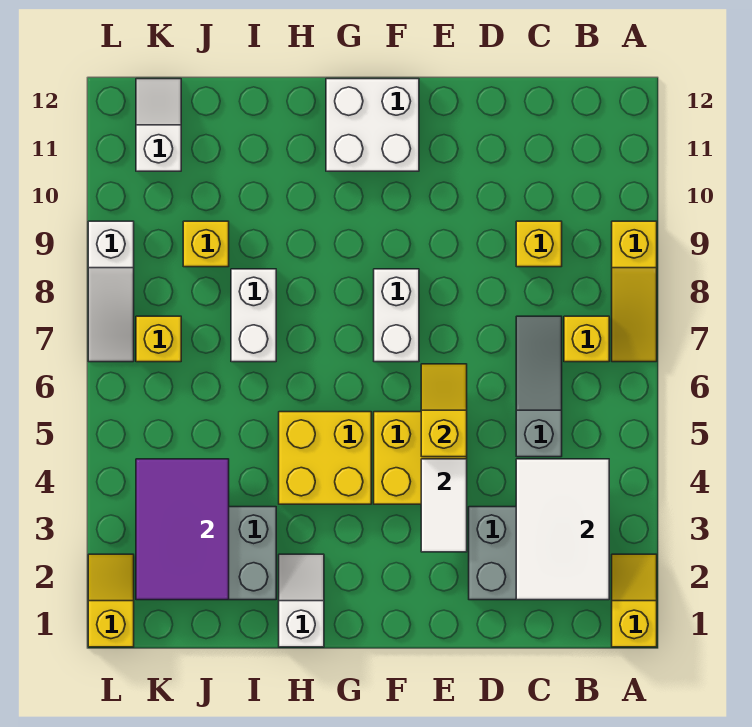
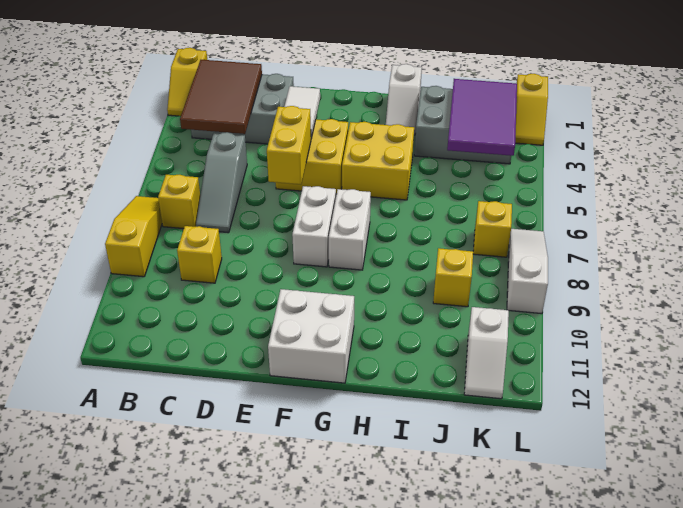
white 2x3 tile [516,459,609,600] -> brown 2x3 tile [180,60,262,134]
yellow 1x2 slope [421,364,467,457] -> yellow 1x2 brick [267,106,311,184]
white 1x2 brick [231,269,276,362] -> white 1x2 brick moved to [329,189,371,270]

